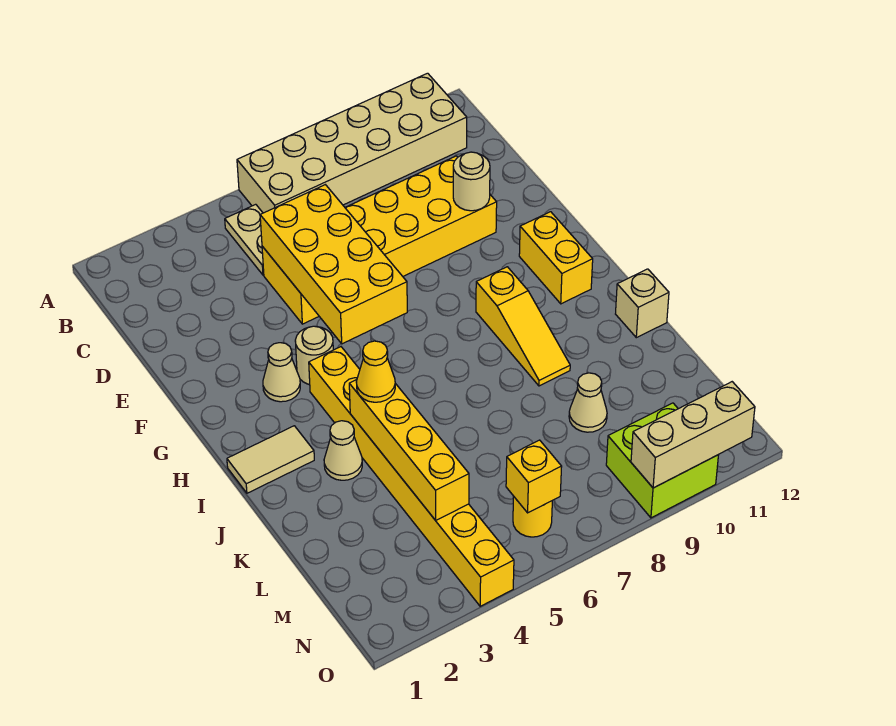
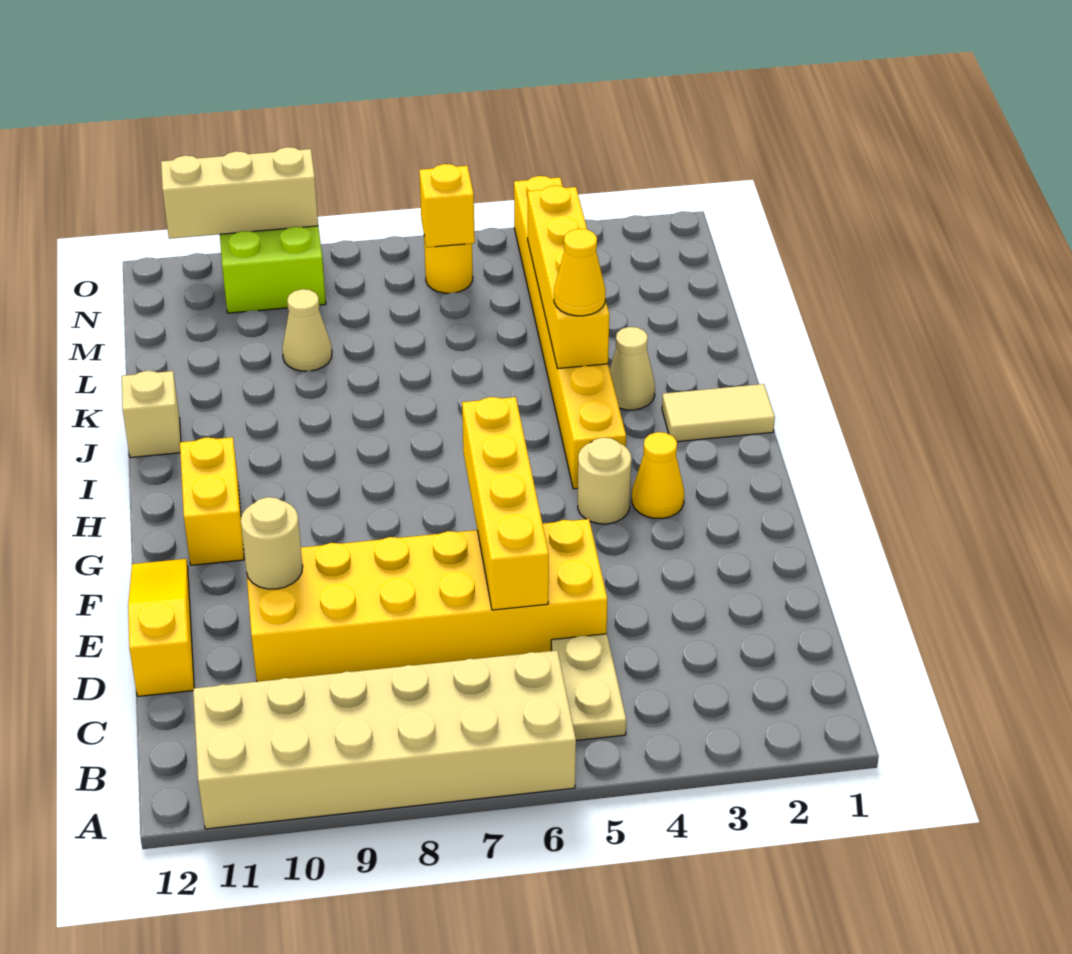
yellow 2x4 brick [260,185,407,344] -> yellow 1x4 brick [462,397,549,610]
tan 1x1 cone [263,343,300,402] -> yellow 1x1 cone [632,432,684,518]
yellow 1x3 slope [476,267,570,386] -> yellow 1x3 slope moved to [128,559,194,696]

